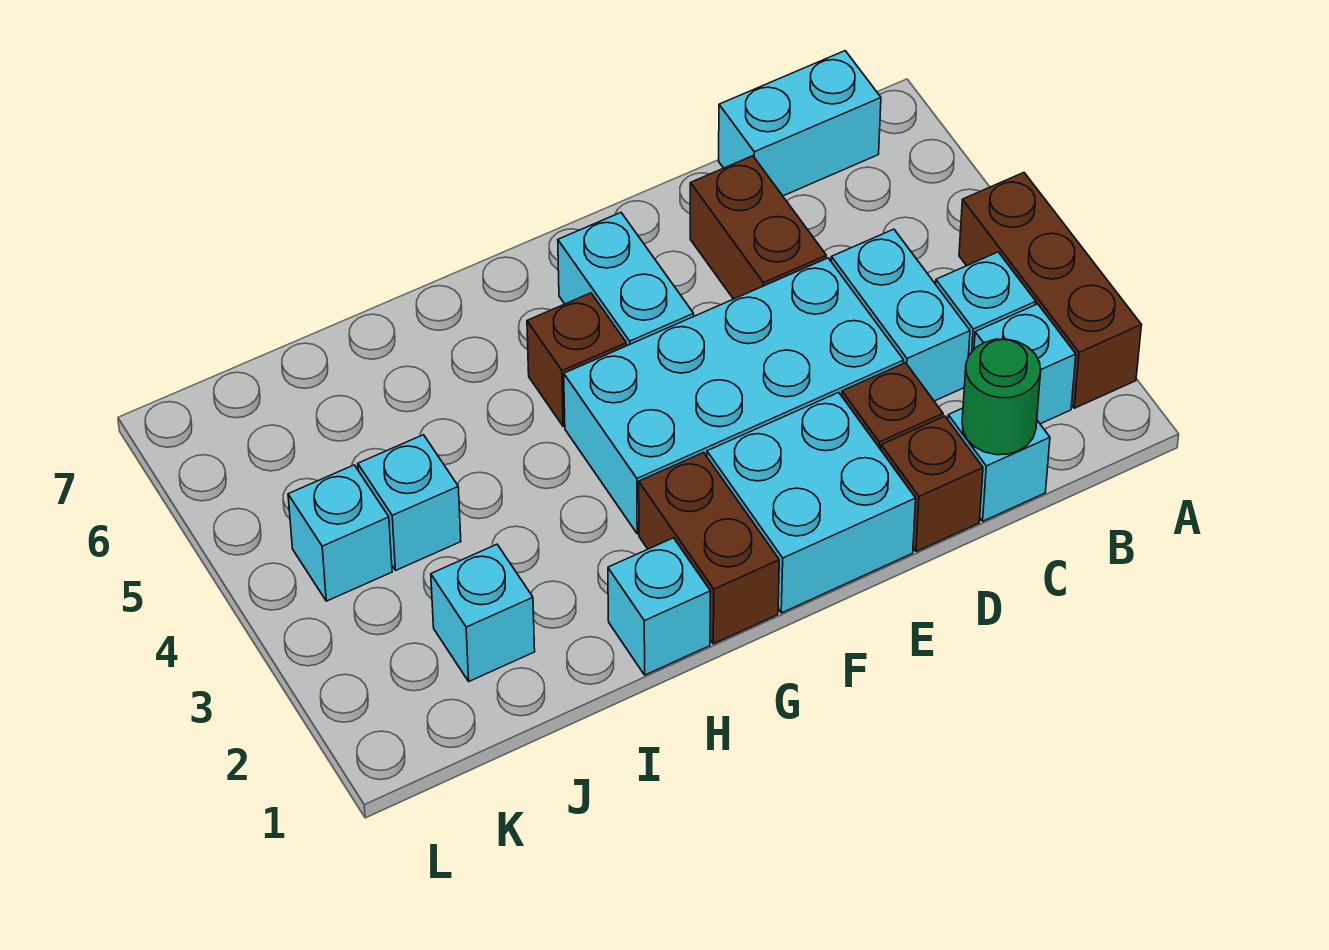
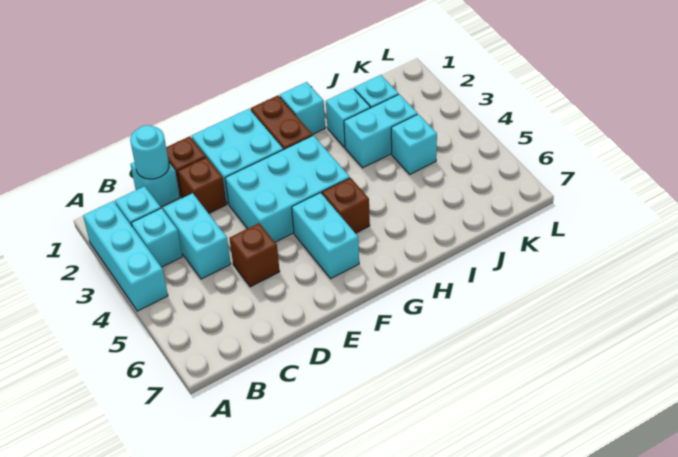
brown 1x3 brick [959,173,1141,408] -> cyan 1x3 brick [83,201,168,311]
cyan 1x2 brick [719,51,881,196] -> cyan 1x2 brick moved to [344,94,417,168]
green 1x1 round brick [962,339,1041,455] -> cyan 1x1 round brick [130,125,169,179]
cyan 2x4 brick [564,258,904,534] -> cyan 2x3 brick [225,135,350,242]
brown 1x2 brick [690,156,826,299] -> brown 1x1 brick [229,223,280,287]
cyan 1x1 brick [288,465,392,601] -> cyan 1x1 brick moved to [326,88,370,147]

